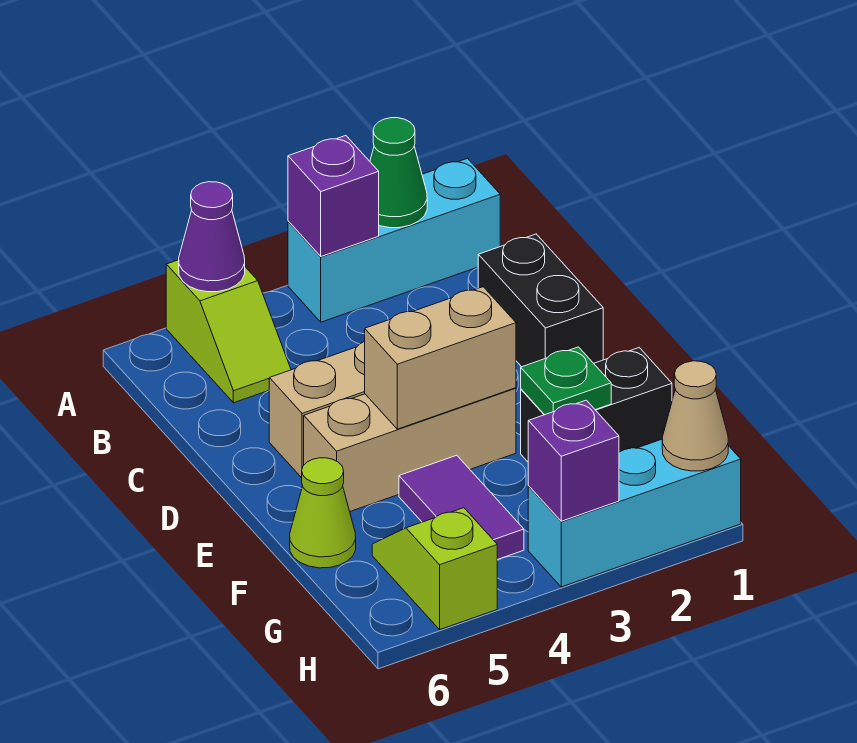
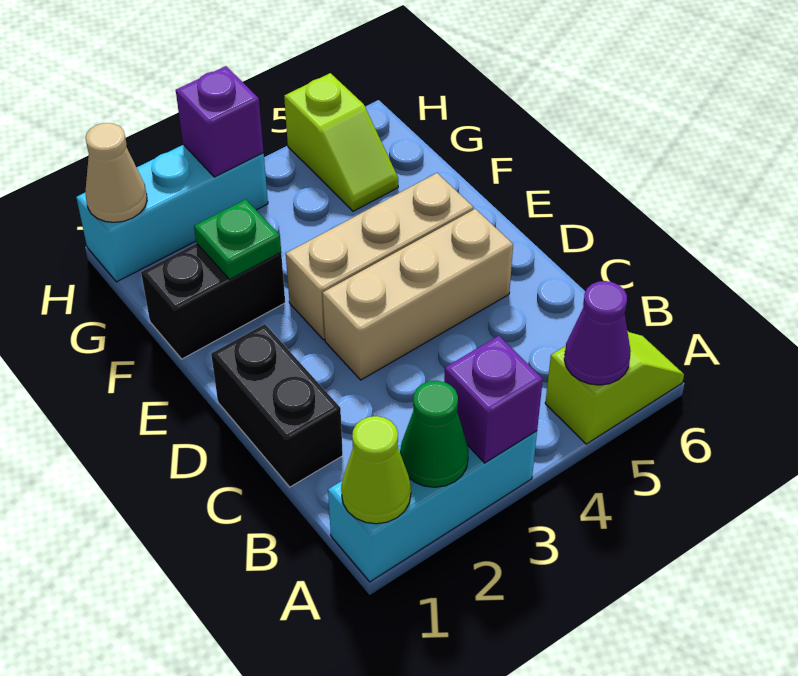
lime 1x2 slope [166,260,291,403] -> lime 1x2 slope turned to [545,332,684,444]
tan 1x2 brick [365,287,516,429] -> none
purple 1x2 tile [399,455,524,560] -> none
lime 1x1 cone [290,458,356,568] -> lime 1x1 cone moved to [341,416,411,524]

